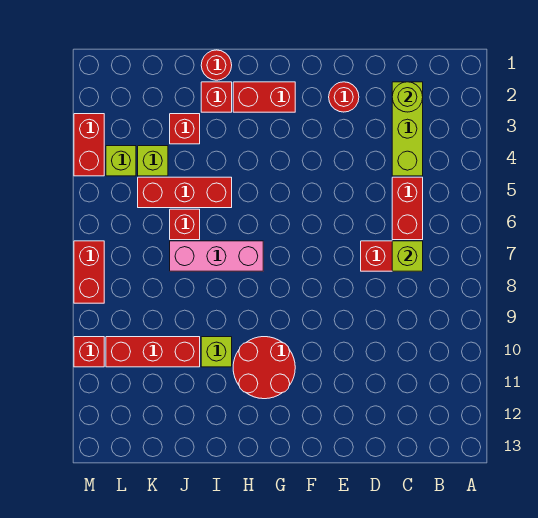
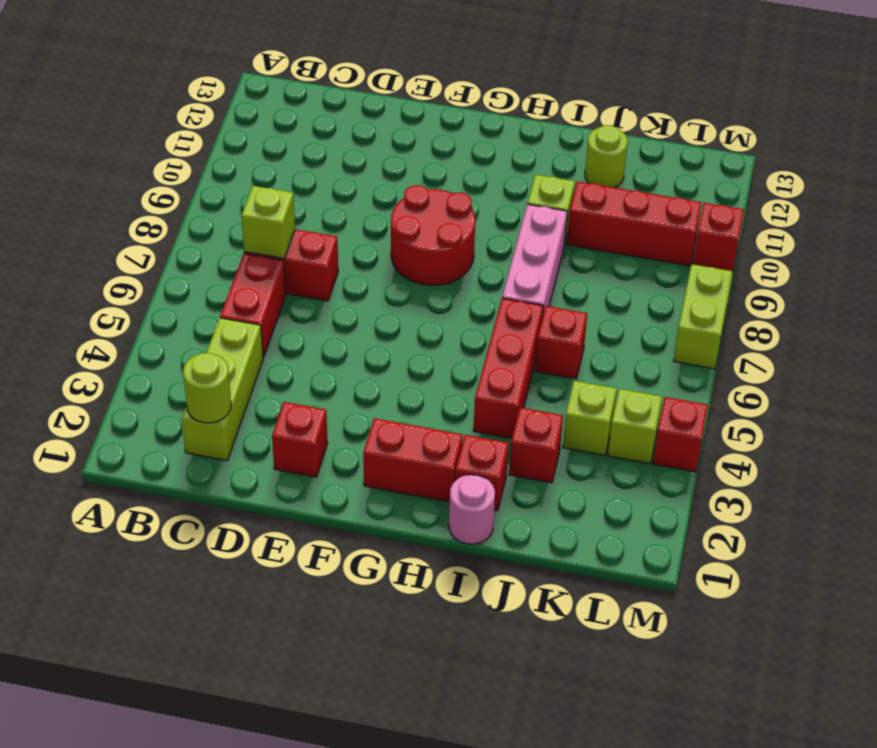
red 1x1 round brick [329,82,359,112] -> red 1x1 brick [272,402,328,477]
red 2x2 round brick [233,337,295,399] -> red 2x2 round brick moved to [391,185,475,285]
pink 1x3 brick [170,241,263,271] -> pink 1x3 brick turned to [502,204,567,314]
red 1x1 round brick [201,50,232,80] -> pink 1x1 round brick [449,475,495,544]
red 1x3 brick [138,177,232,208] -> red 1x3 brick turned to [473,298,543,439]
none -> lime 1x1 round brick [585,125,628,188]
red 1x2 brick [74,114,104,176] -> red 1x1 brick [653,397,708,472]
red 1x2 brick [74,241,104,303] -> lime 1x2 brick [674,264,733,369]

